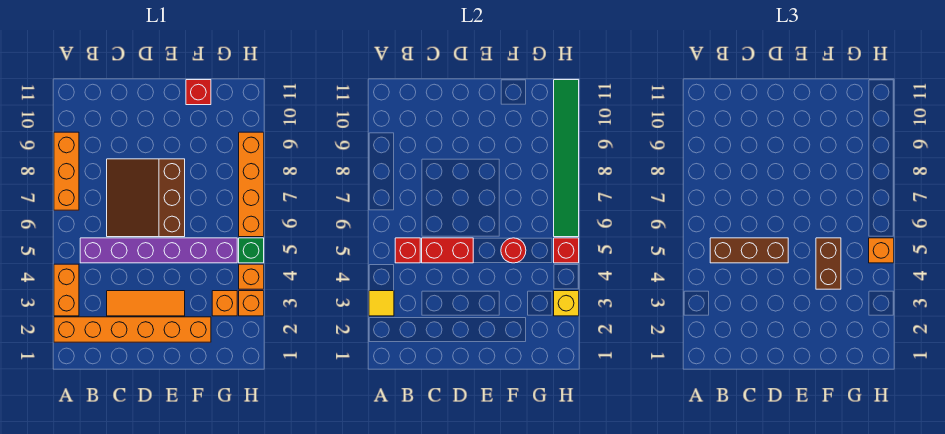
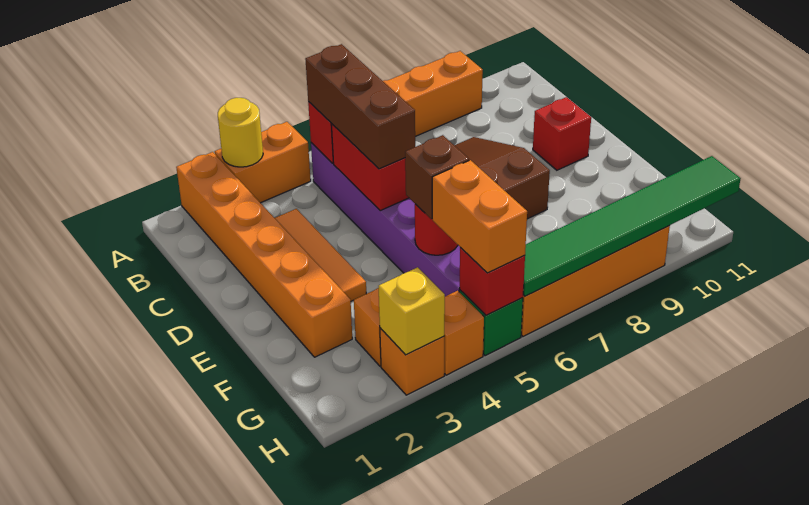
yellow 1x1 tile [369,291,394,316] -> yellow 1x1 round brick [218,98,263,167]
brown 1x2 brick [816,238,841,289] -> brown 1x1 brick [405,135,469,219]
red 1x1 brick [186,80,211,105] -> red 1x1 brick moved to [533,97,591,170]
orange 1x1 brick [869,238,894,263] -> orange 1x2 brick [432,160,527,273]

